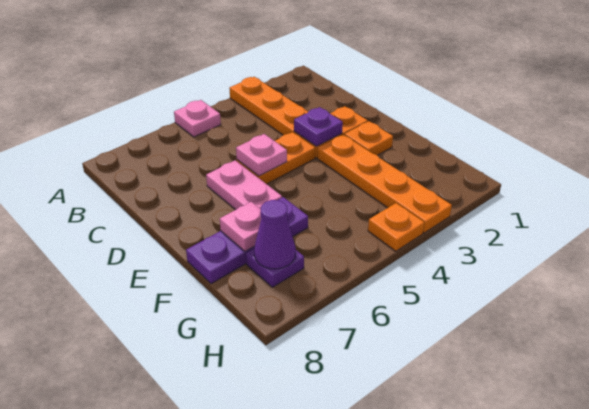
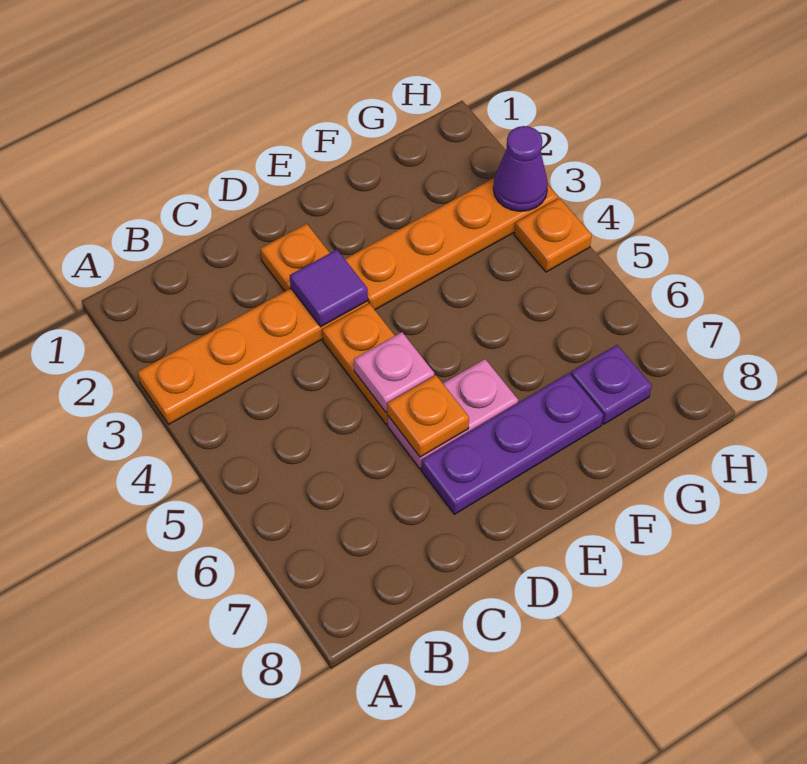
pink 1x1 plate [174,100,221,137] -> none
purple 1x1 plate [294,107,343,146] -> purple 1x1 tile [290,250,368,327]
orange 1x1 plate [345,121,393,155] -> orange 1x1 plate moved to [387,375,469,457]
purple 1x3 plate [186,197,308,284] -> purple 1x3 plate turned to [421,373,603,514]
pink 1x1 plate [220,202,261,251] -> none
purple 1x1 cone [254,200,296,269] -> purple 1x1 cone moved to [493,126,548,211]

